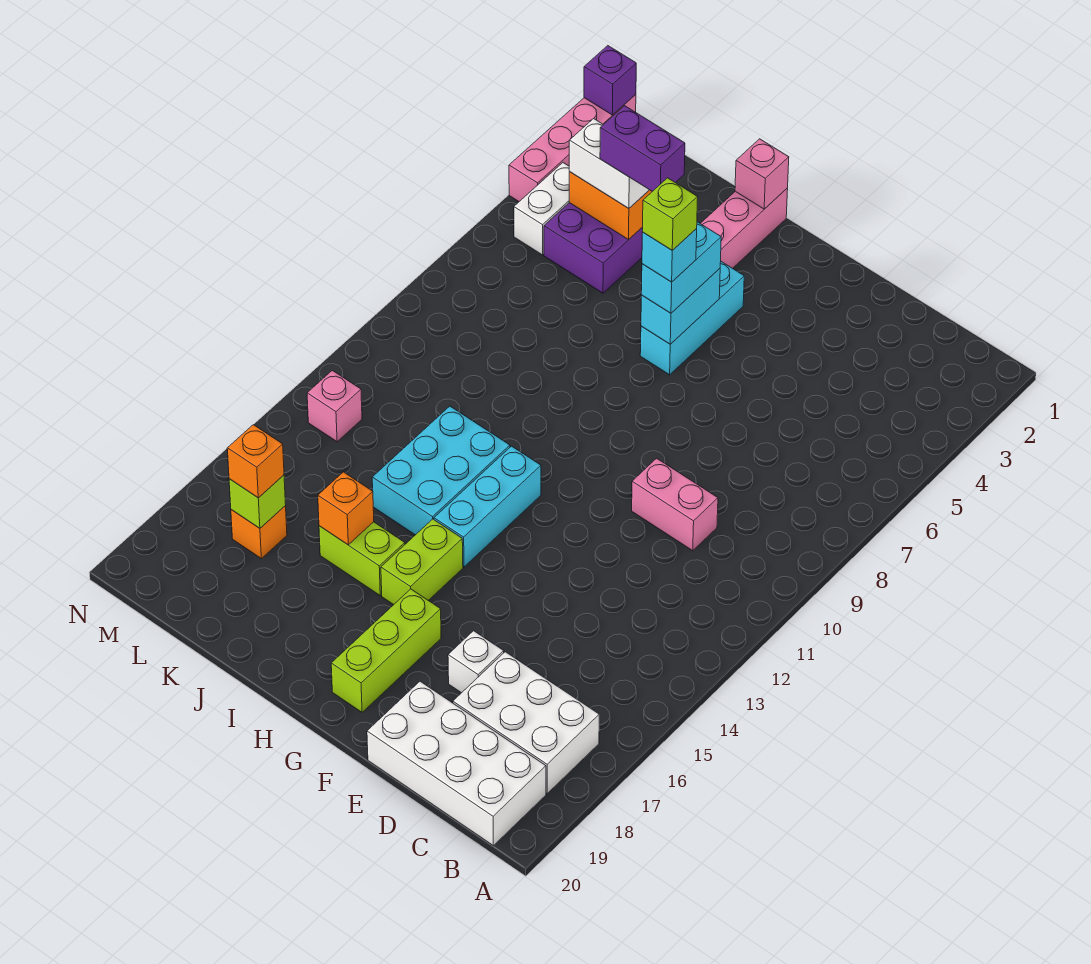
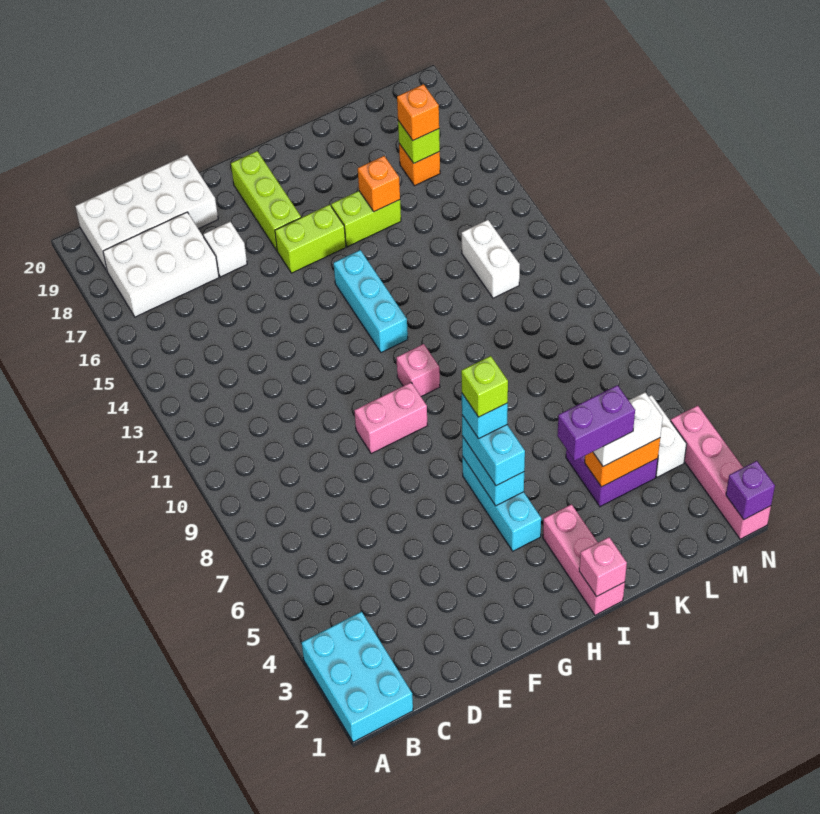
pink 1x2 brick [632,458,718,551] -> pink 1x2 brick moved to [354,383,428,454]
lime 1x2 brick [381,519,463,605] -> lime 1x2 brick turned to [275,205,346,273]
cyan 2x3 brick [372,406,510,535] -> cyan 2x3 brick moved to [302,612,413,742]
none -> white 1x2 brick [462,220,520,298]
pink 1x1 brick [307,370,362,442] -> pink 1x1 brick moved to [396,344,440,396]

